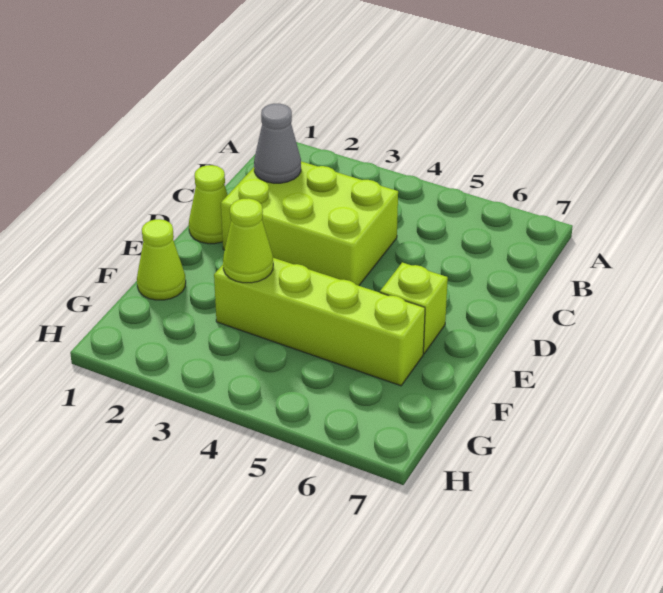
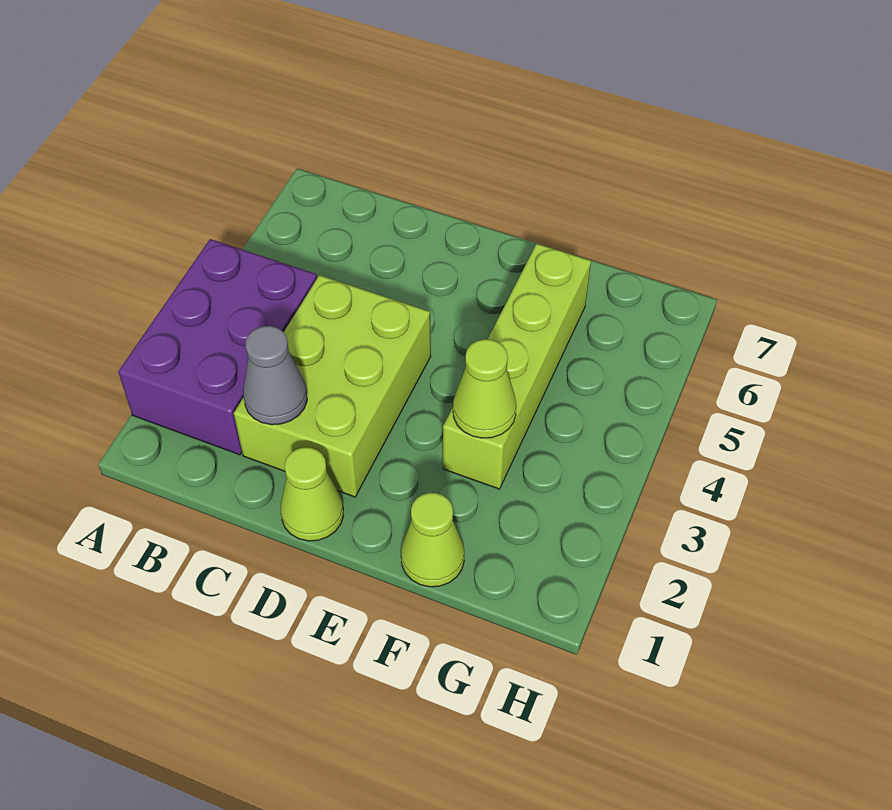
none -> purple 2x3 brick [118,239,317,455]
lime 1x1 brick [380,262,448,354] -> none

